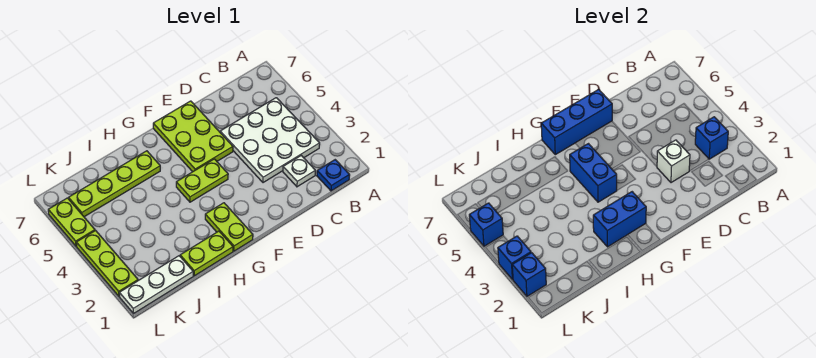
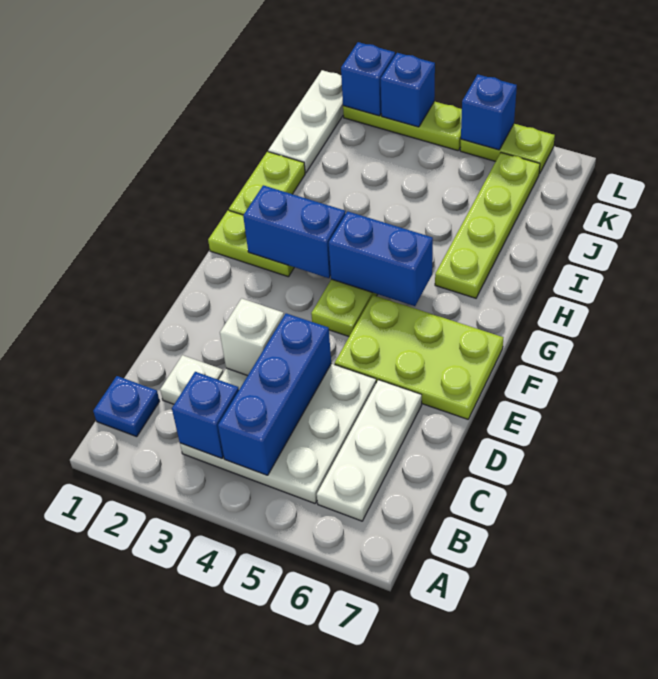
none -> white 1x3 plate [317,380,422,521]
blue 1x3 brick [541,89,612,155] -> blue 1x3 brick moved to [218,313,331,475]
blue 1x2 brick [593,192,646,247] -> blue 1x2 brick turned to [243,185,345,278]

